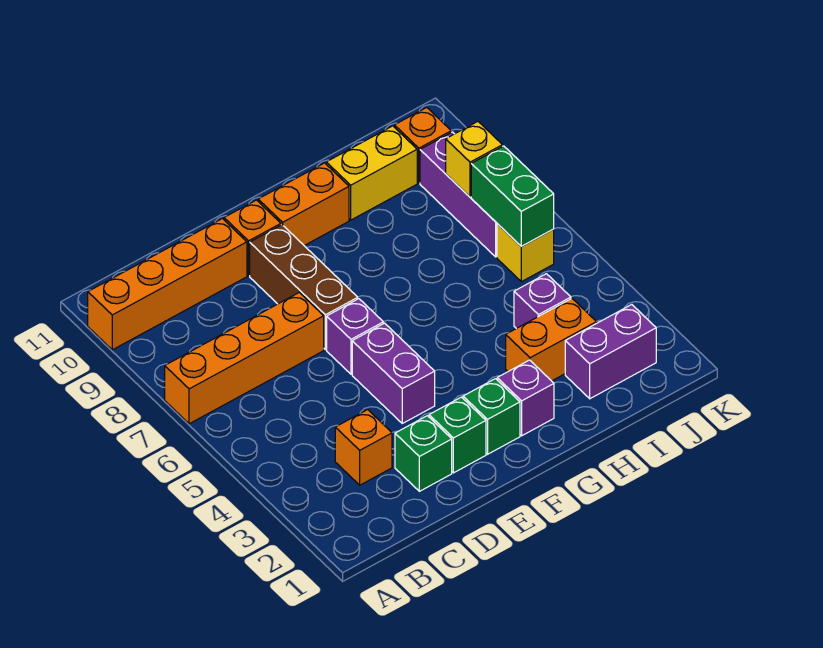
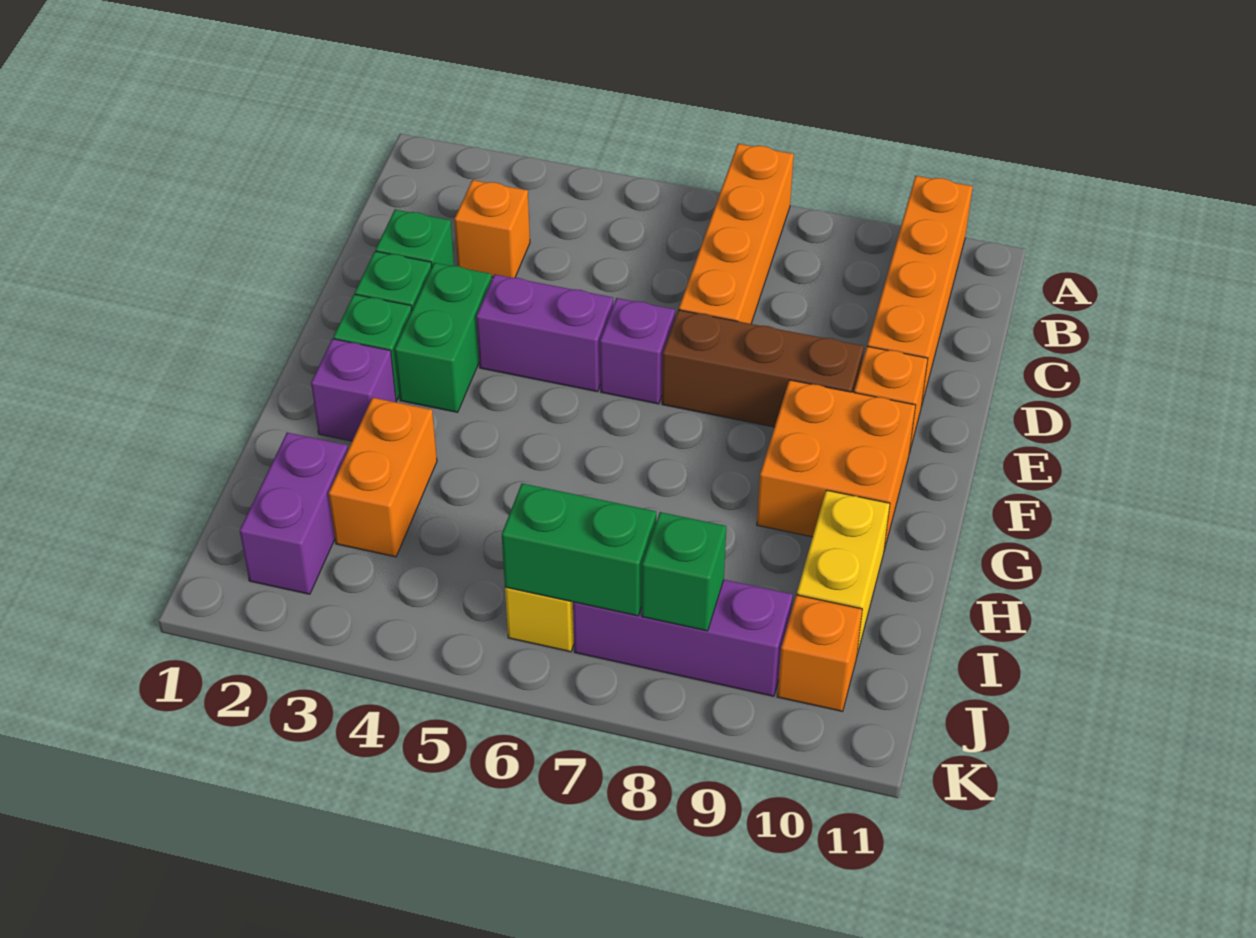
none -> green 1x2 brick [395,263,492,412]
orange 1x2 brick [258,163,349,245] -> orange 2x2 brick [757,380,916,550]
purple 1x1 brick [514,274,571,329] -> none
yellow 1x1 brick [446,122,502,197] -> green 1x1 brick [642,512,726,631]

